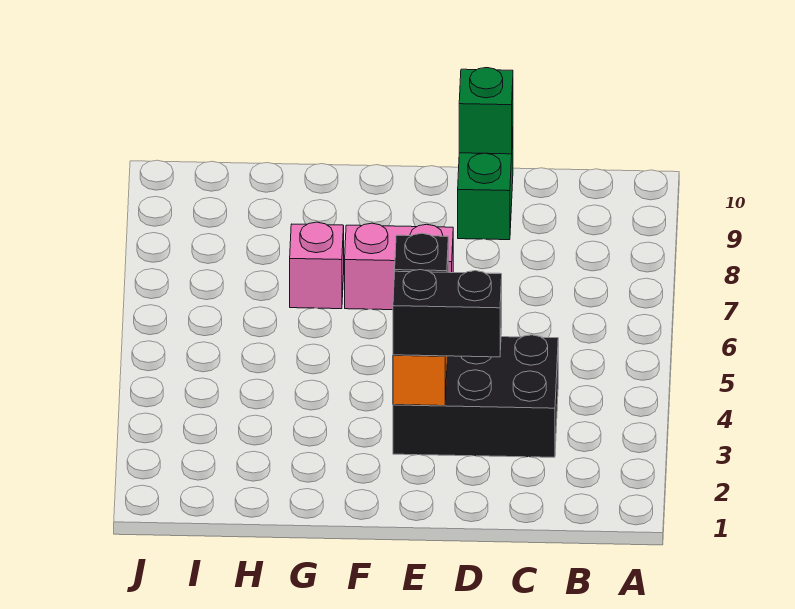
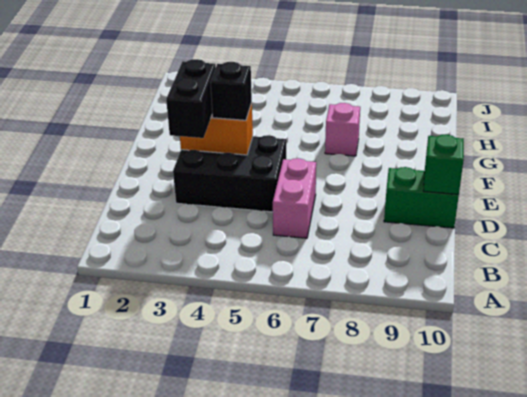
black 2x3 brick [393,335,558,457] -> black 2x3 brick turned to [173,135,286,212]
pink 1x2 brick [345,223,453,310] -> pink 1x2 brick moved to [273,158,316,238]

